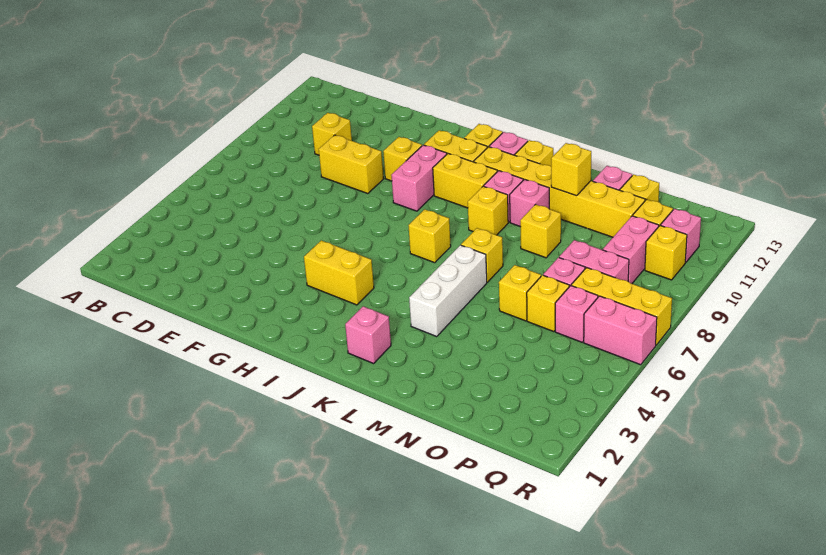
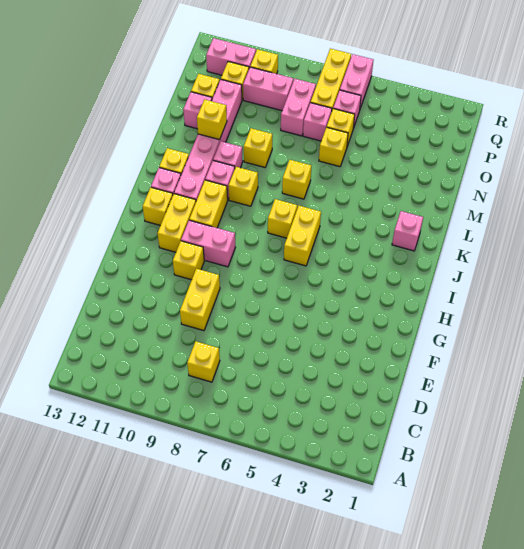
yellow 1x1 brick [312,113,352,155] -> yellow 1x1 brick moved to [187,341,220,382]
yellow 1x2 brick [304,240,374,305] -> yellow 1x2 brick moved to [284,206,321,266]
yellow 1x6 brick [474,147,645,237] -> pink 1x6 brick [174,79,242,201]
white 1x3 brick [409,245,487,337] -> none
pink 1x1 brick [661,209,701,263] -> pink 1x2 brick [206,38,256,75]

